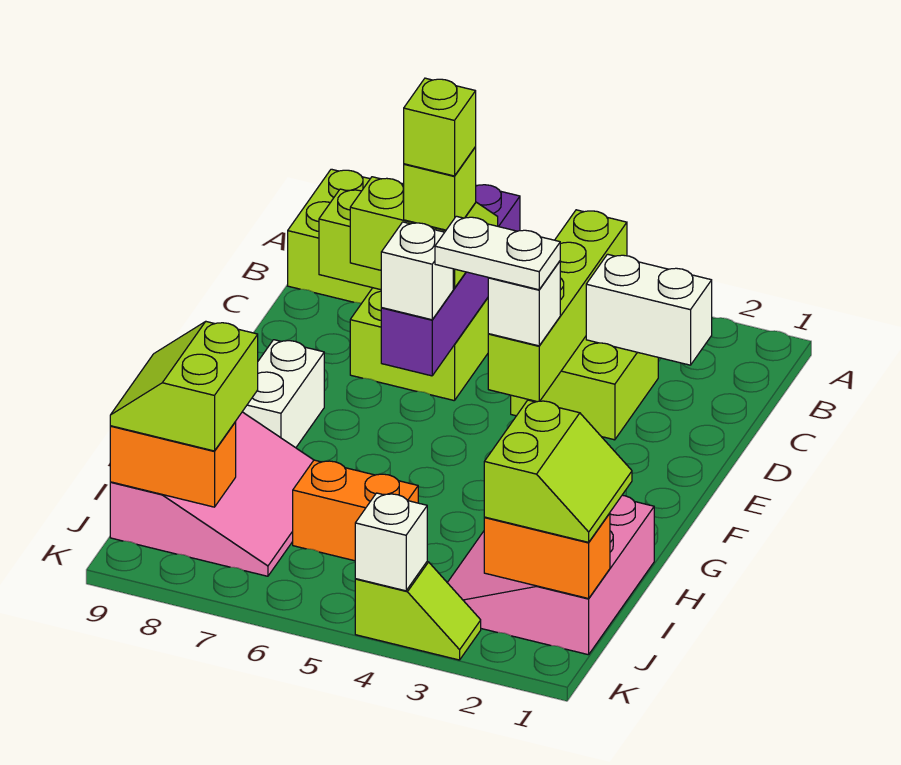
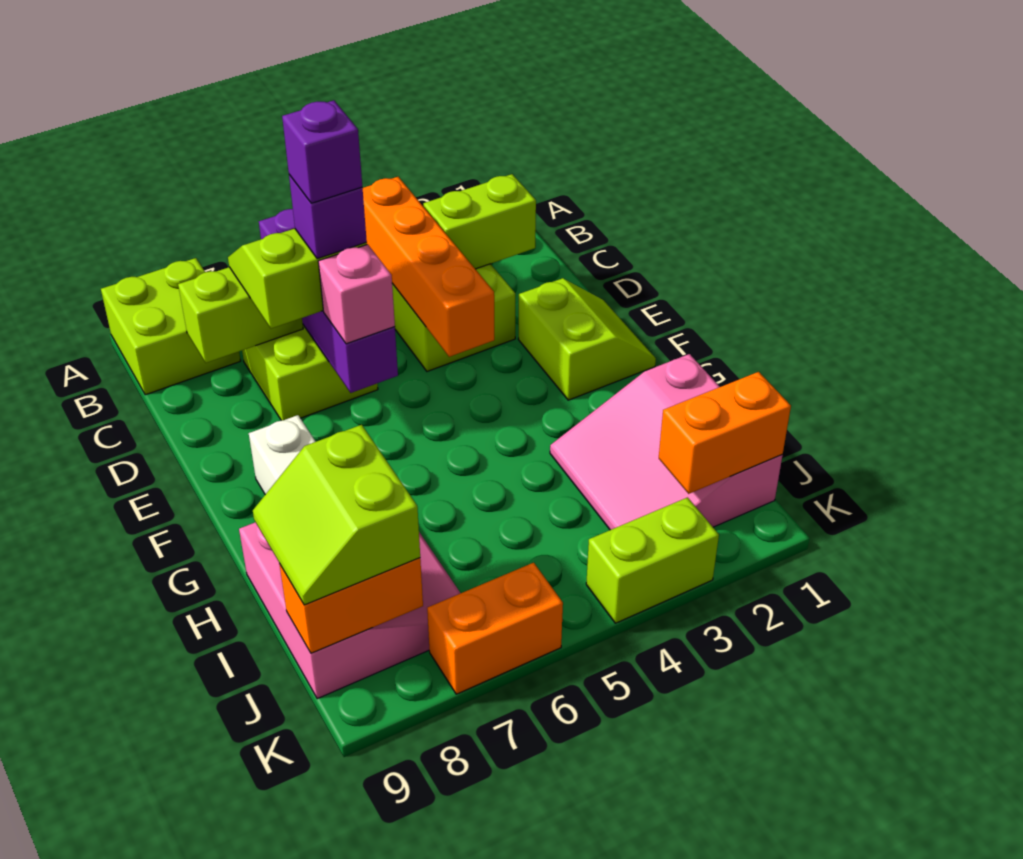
lime 1x4 brick [488,210,627,402] -> orange 1x4 brick [363,177,494,357]
white 1x2 brick [586,254,712,365] -> lime 1x2 brick [423,174,536,269]
lime 1x1 brick [404,147,476,230] -> purple 1x1 brick [289,175,367,259]
lime 1x1 brick [404,78,476,176] -> purple 1x1 brick [282,100,362,203]
white 1x1 brick [488,261,560,346] -> none
white 1x2 plate [435,216,560,290] -> none
white 1x1 brick [381,222,453,320] -> pink 1x1 brick [318,244,395,344]
lime 2x2 slope [484,400,632,542] -> lime 2x2 slope moved to [518,278,656,400]
orange 1x2 brick [293,460,418,561] -> orange 1x2 brick moved to [427,563,563,694]
lime 1x2 slope [355,562,481,660] -> lime 1x2 brick [586,497,719,623]
white 1x1 brick [355,493,427,591] -> none

